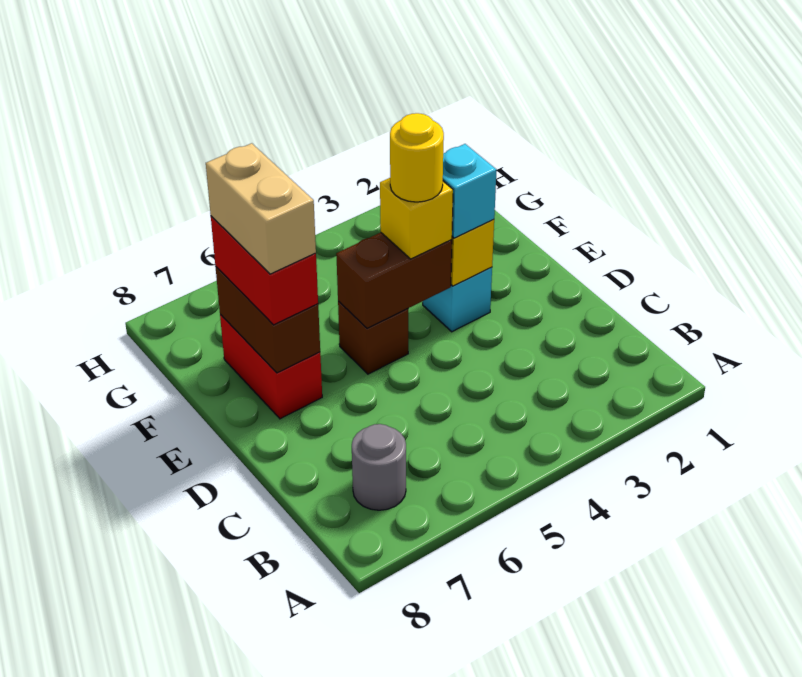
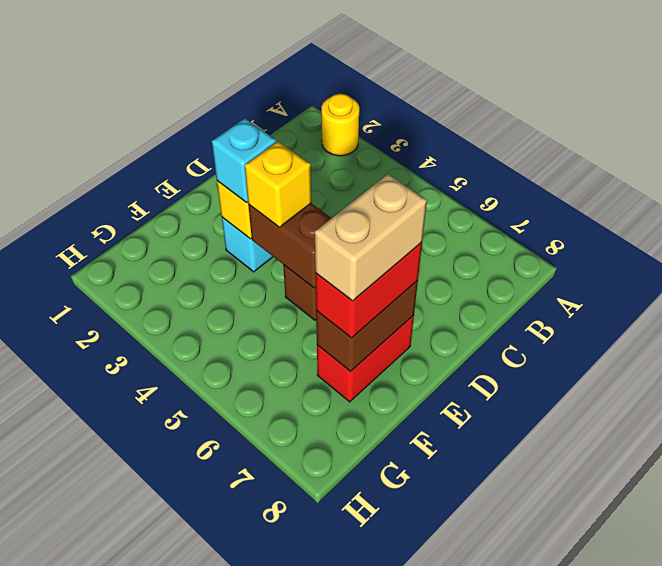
grey 1x1 round brick [352,424,406,510] -> none
yellow 1x1 round brick [390,113,444,202] -> yellow 1x1 round brick moved to [321,94,359,156]

